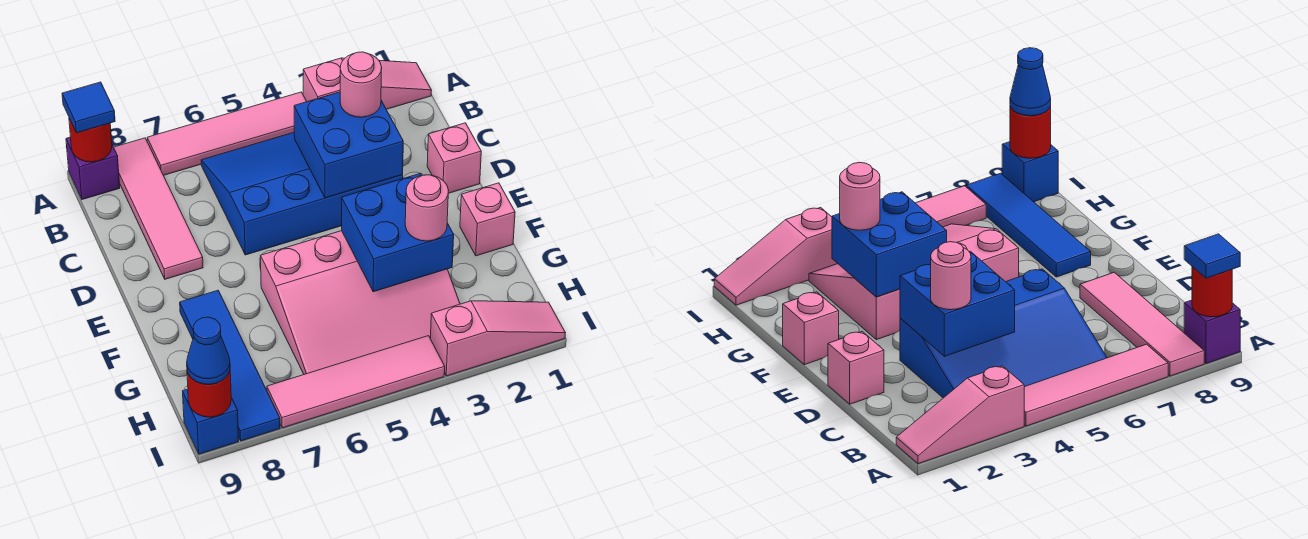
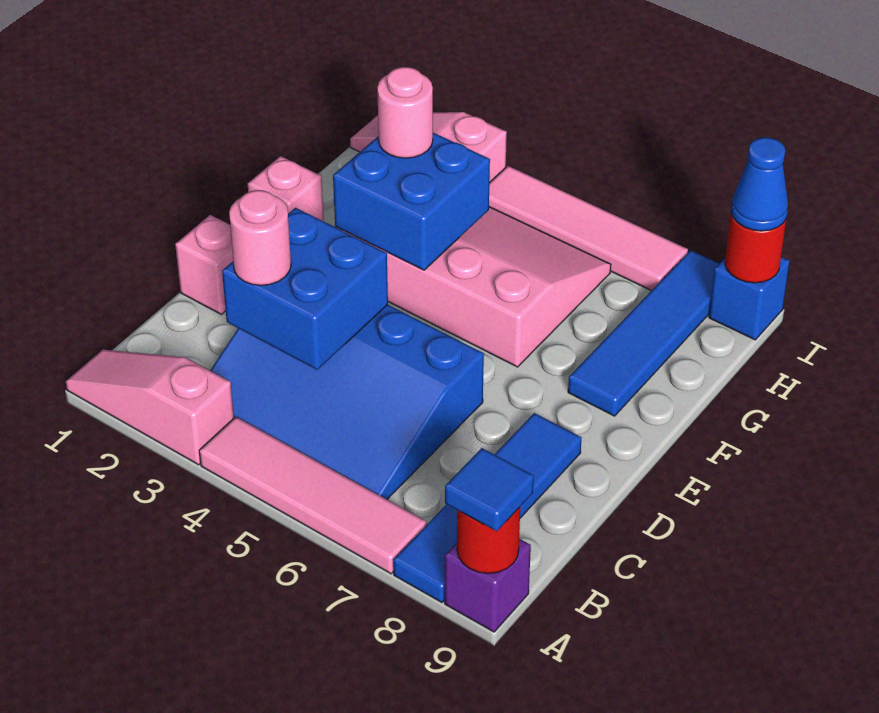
pink 1x4 tile [114,138,203,279] -> blue 1x4 tile [393,413,582,602]

